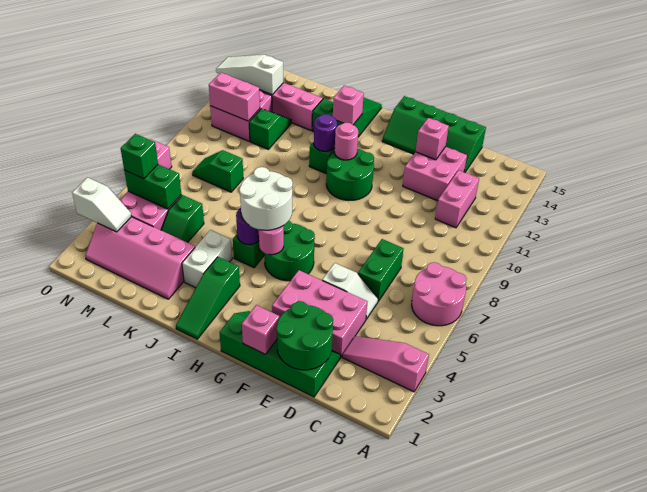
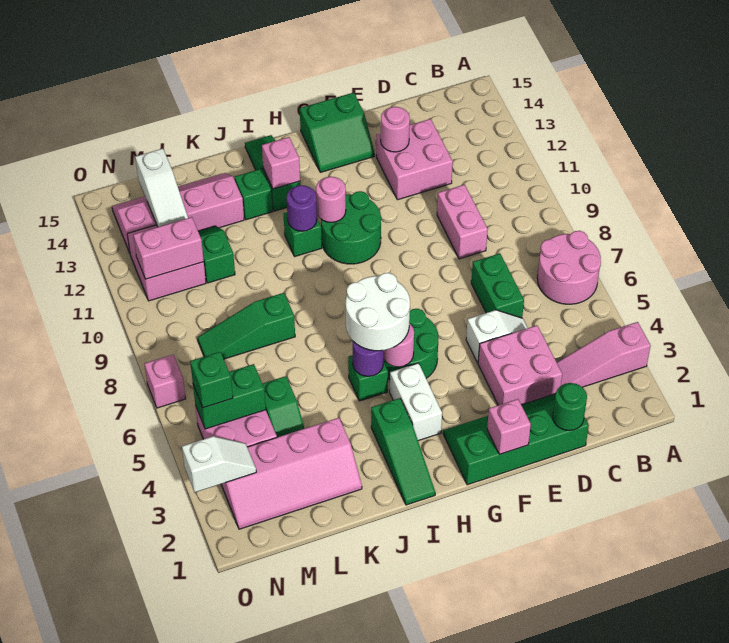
pink 1x2 brick [435,170,479,228] -> pink 1x2 brick moved to [437,185,488,259]
green 2x2 round brick [276,301,333,370] -> green 1x1 round brick [553,383,587,431]
pink 2x3 brick [272,270,367,357] -> pink 2x2 brick [478,325,562,405]
green 2x4 slope [382,96,486,172] -> green 2x2 slope [300,93,374,172]
pink 1x1 brick [416,118,449,160] -> pink 1x1 round brick [381,107,410,152]
white 1x2 brick [182,230,232,288] -> white 1x2 brick moved to [390,363,442,441]
green 1x2 slope [192,150,243,192] -> green 1x3 slope [198,293,295,359]
white 1x3 slope [216,55,283,95] -> white 1x3 slope turned to [135,149,188,227]

